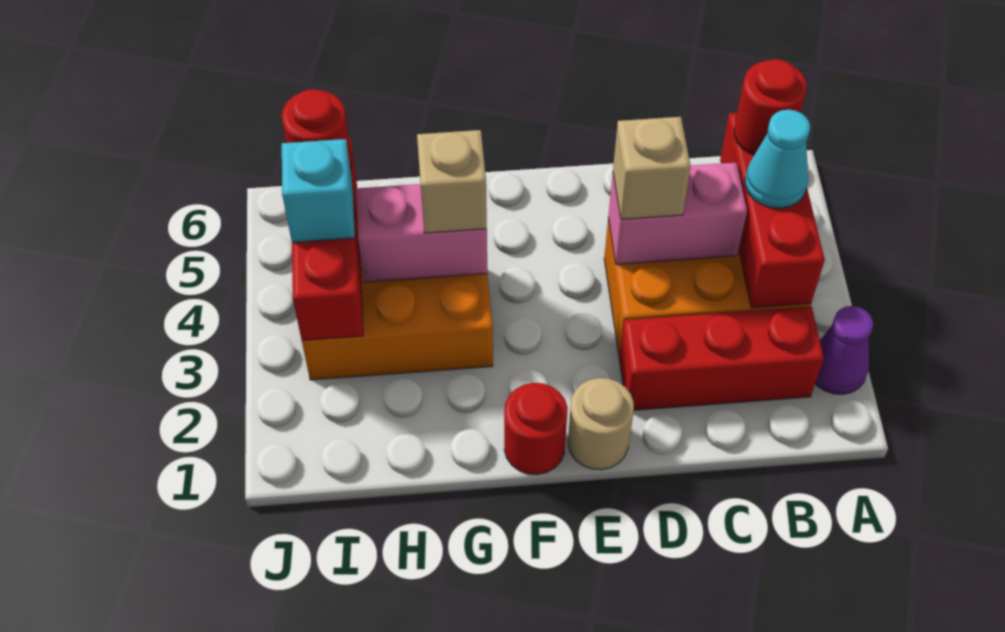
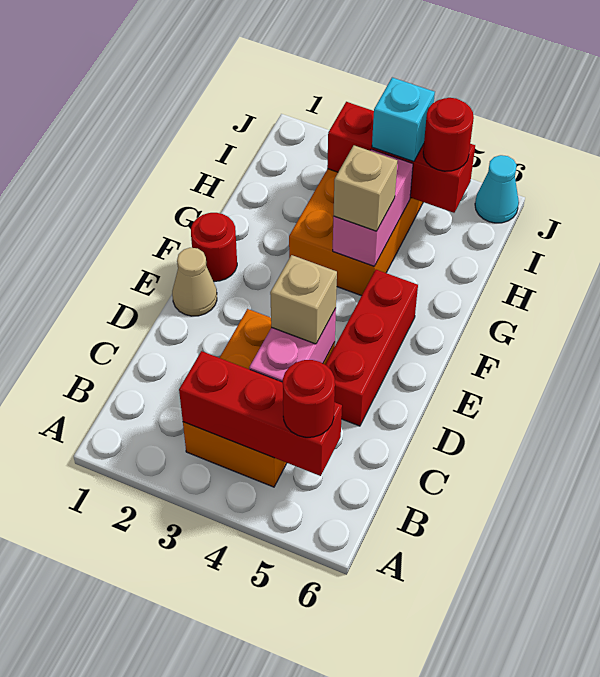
purple 1x1 cone [815,306,873,394] -> none
red 1x3 brick [619,306,824,410] -> red 1x3 brick moved to [325,270,418,426]
cyan 1x1 cone [745,110,810,208] -> cyan 1x1 cone moved to [475,155,519,223]
tan 1x1 round brick [568,378,634,470] -> tan 1x1 cone [172,248,217,316]

